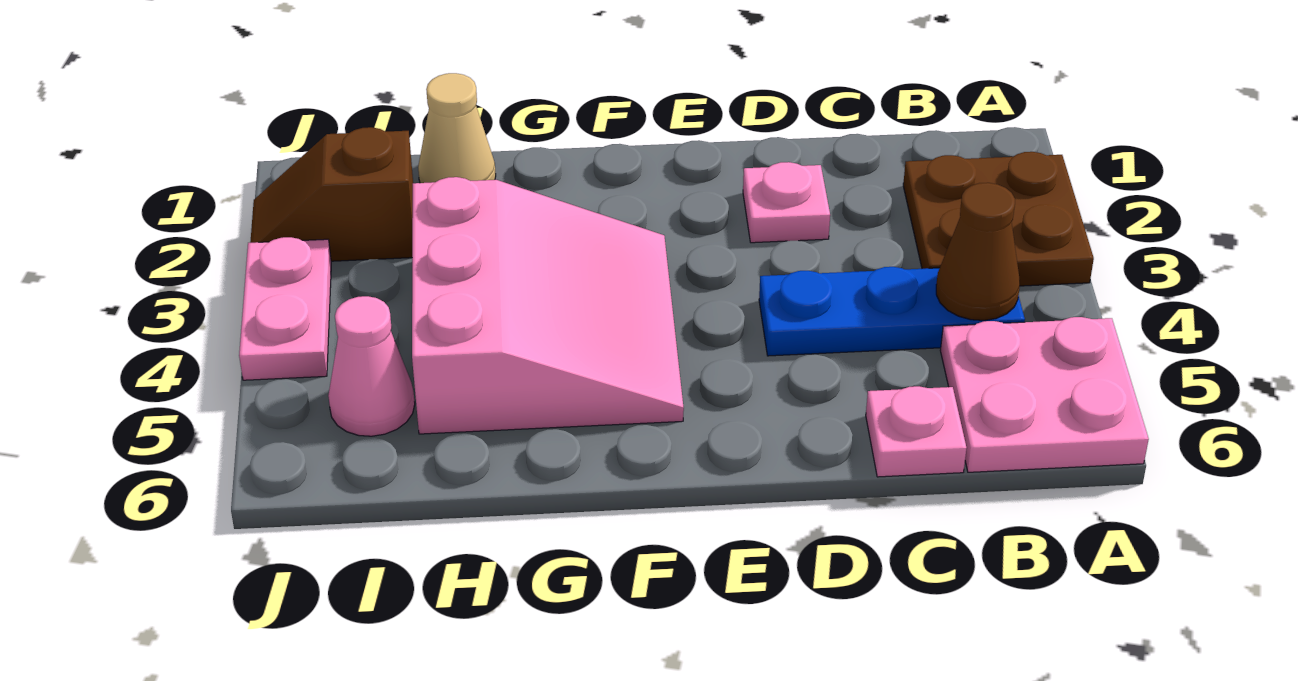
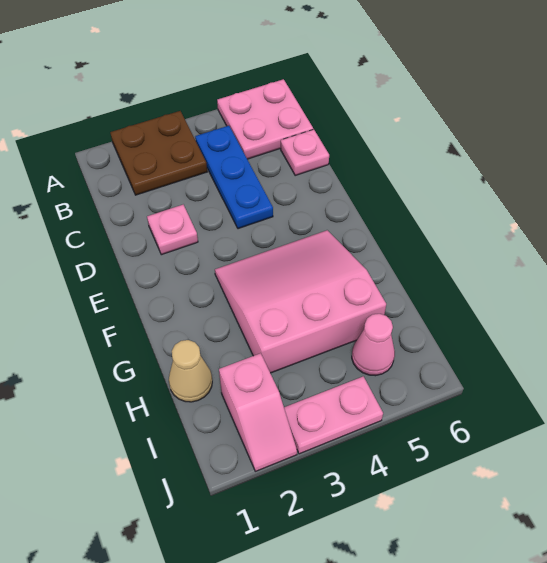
brown 1x1 cone [936,183,1020,320] -> none
brown 1x2 slope [250,127,413,261] -> pink 1x2 slope [219,353,297,471]

